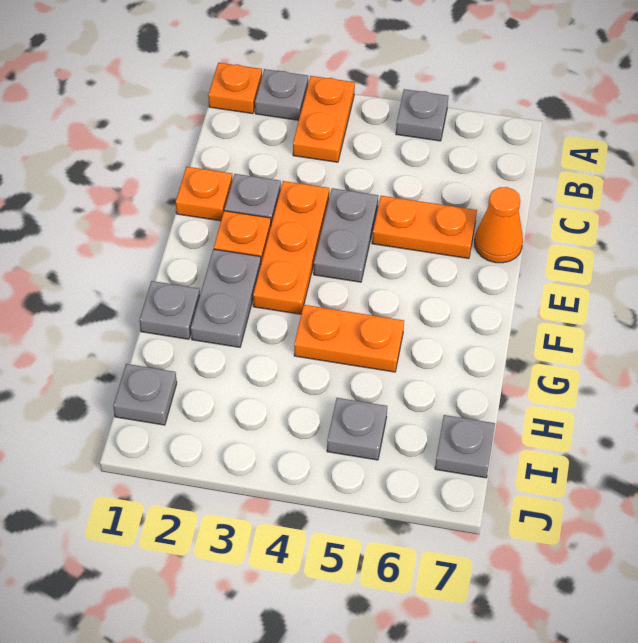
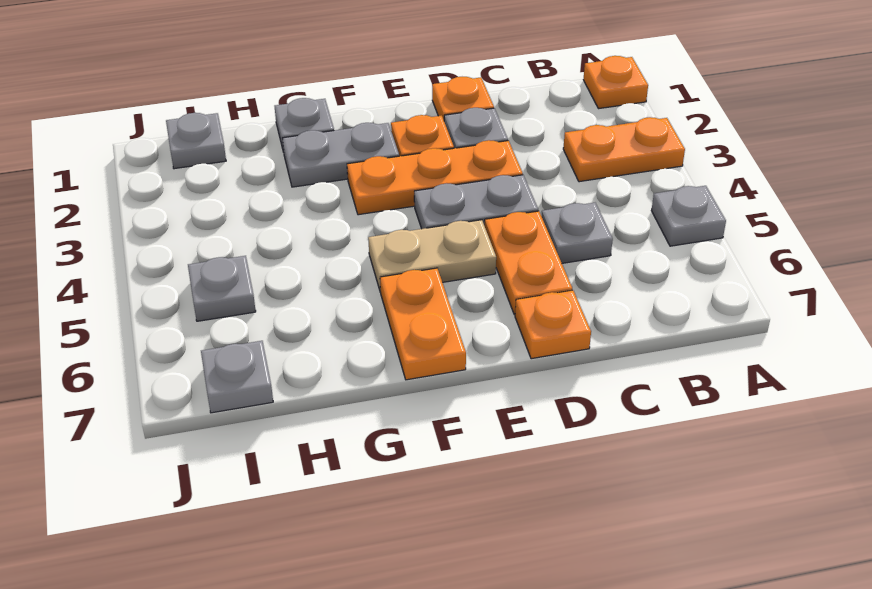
grey 1x1 plate [255,69,308,120] -> grey 1x1 plate moved to [542,203,613,263]
orange 1x1 cone [475,187,523,263] -> orange 1x1 plate [515,290,591,359]
none -> tan 1x2 plate [368,220,496,292]
orange 1x2 plate [294,305,404,372] -> orange 1x2 plate moved to [380,268,466,380]

